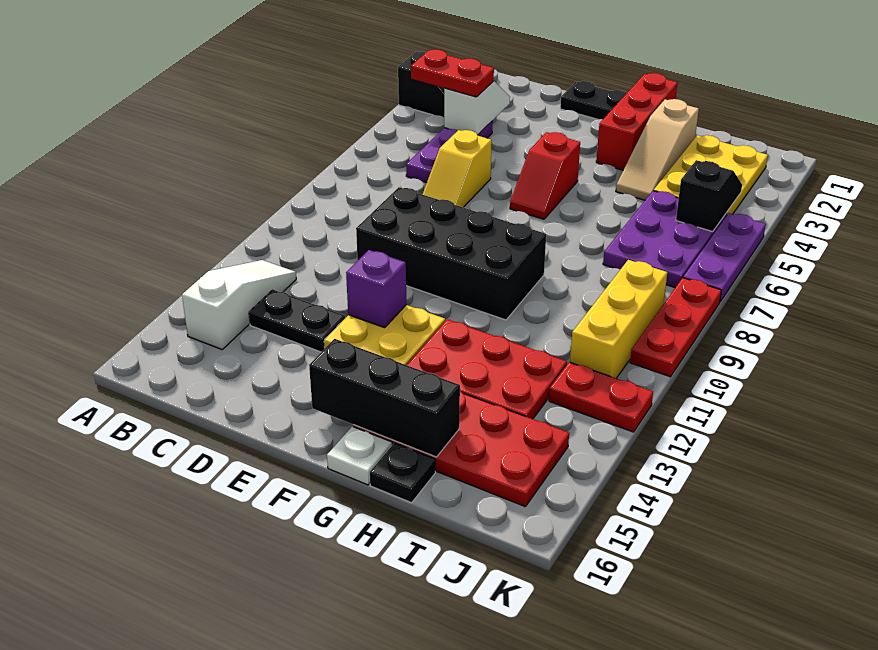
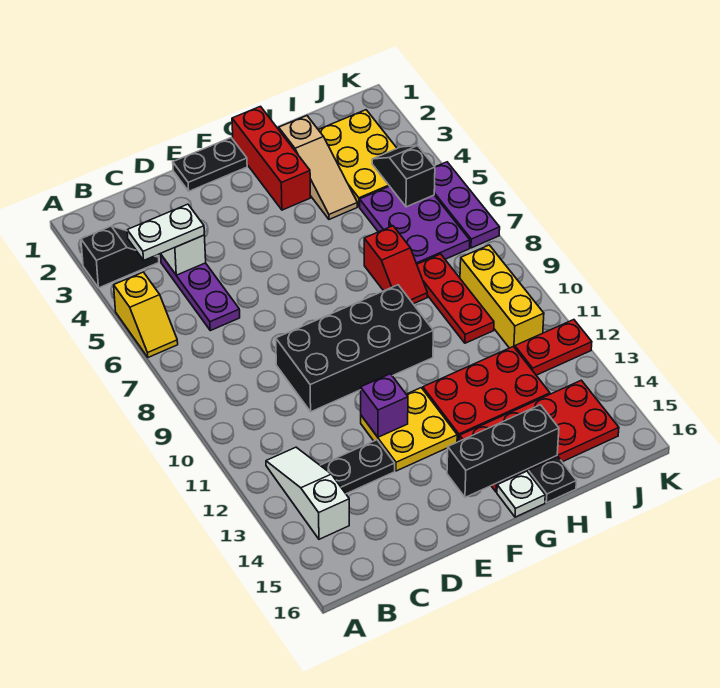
red 1x2 plate [411,49,494,97] -> white 1x2 plate [127,204,204,260]
yellow 1x2 slope [422,130,492,207] -> yellow 1x2 slope moved to [114,272,178,357]
red 1x2 slope [510,132,580,219] -> red 1x2 slope moved to [364,226,427,304]
red 1x3 plate [630,278,721,377] -> red 1x3 plate moved to [417,254,494,343]

